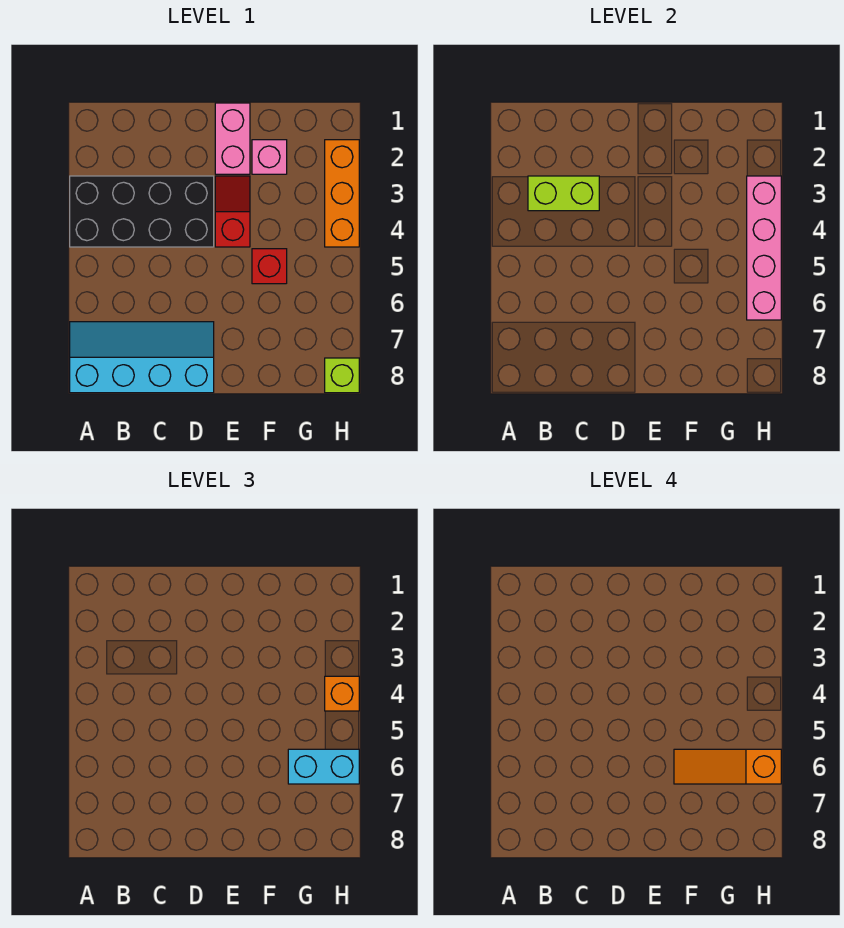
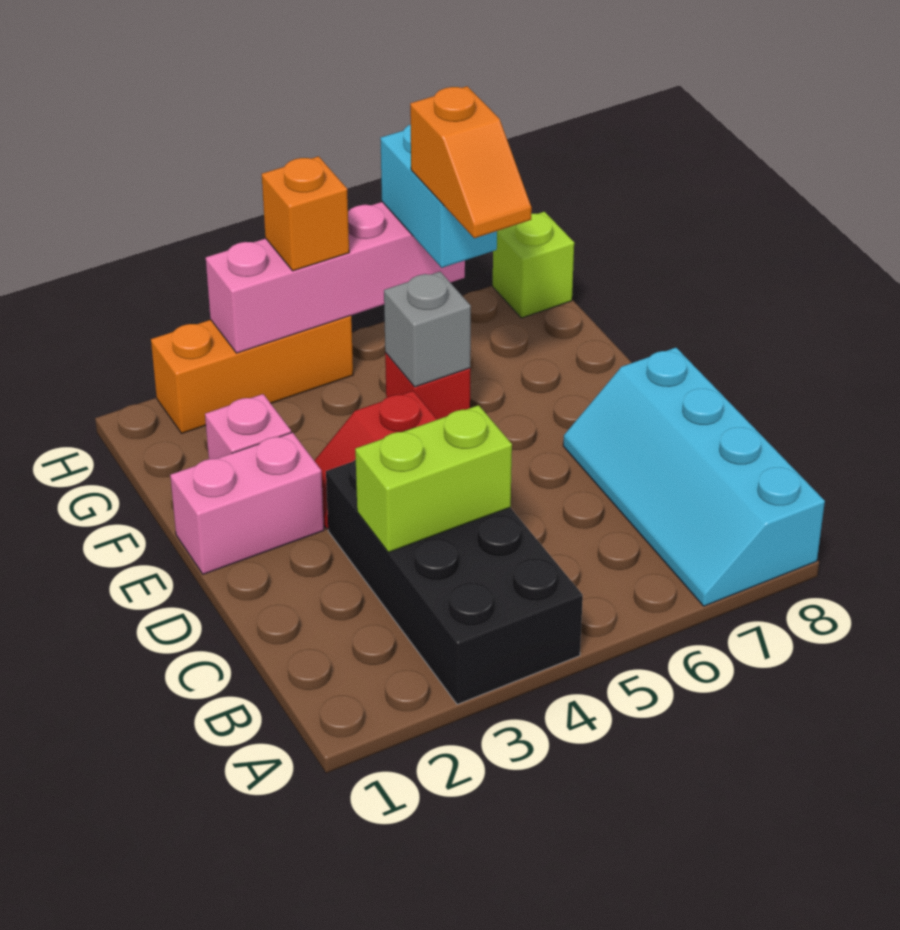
lime 1x2 brick [528,176,599,211] -> lime 1x2 brick turned to [355,405,512,552]
none -> grey 1x1 brick [384,272,471,387]
orange 1x3 slope [674,749,781,784] -> orange 1x2 slope [410,86,532,238]

